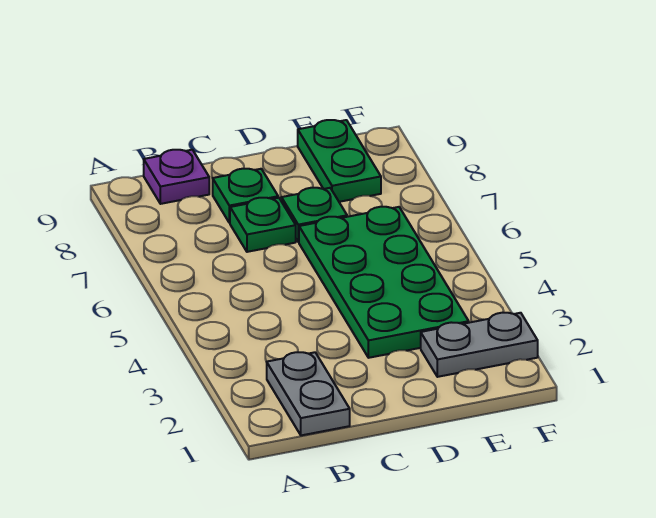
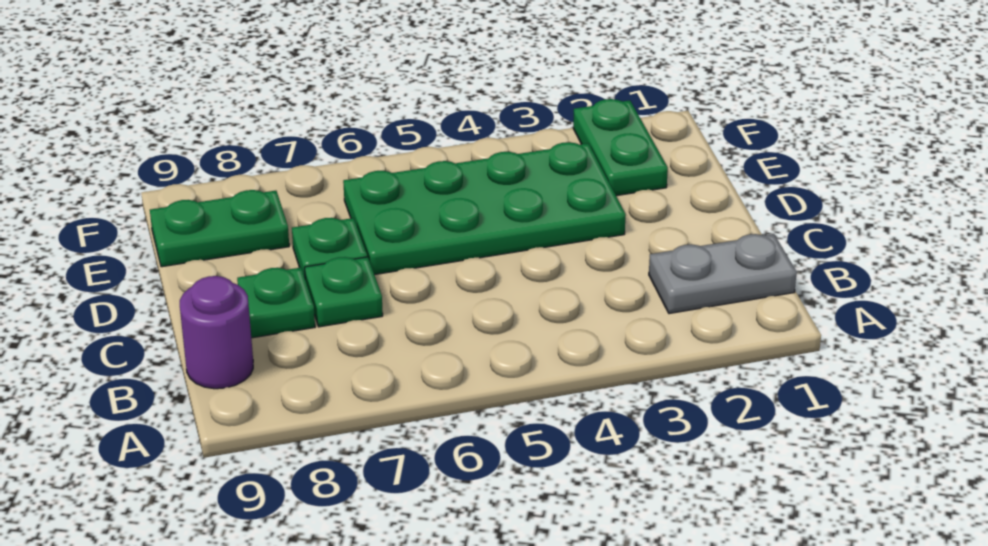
purple 1x1 plate [144,150,209,204] -> purple 1x1 round brick [180,276,253,389]
grey 1x2 plate [421,313,538,377] -> green 1x2 plate [573,99,668,196]

